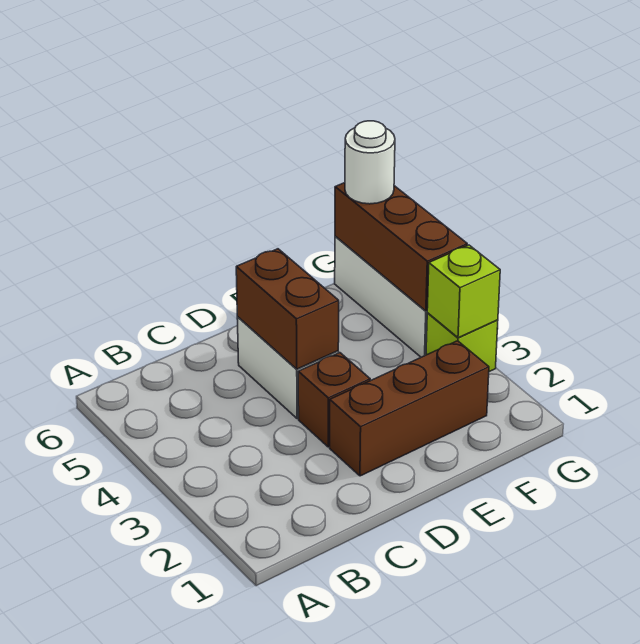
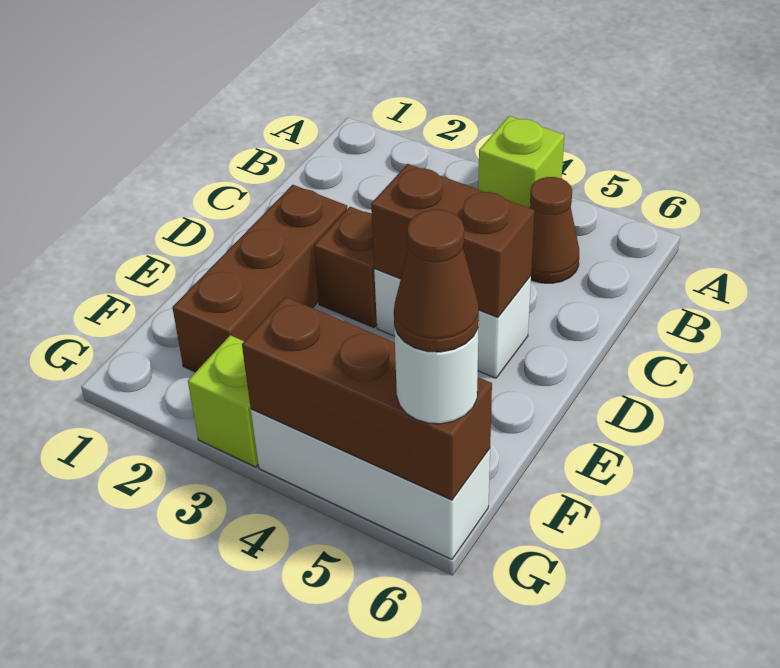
none -> brown 1x1 cone [530,177,579,283]
lime 1x1 brick [427,245,500,338] -> lime 1x1 brick moved to [478,116,564,208]
none -> brown 1x1 cone [394,210,479,352]

